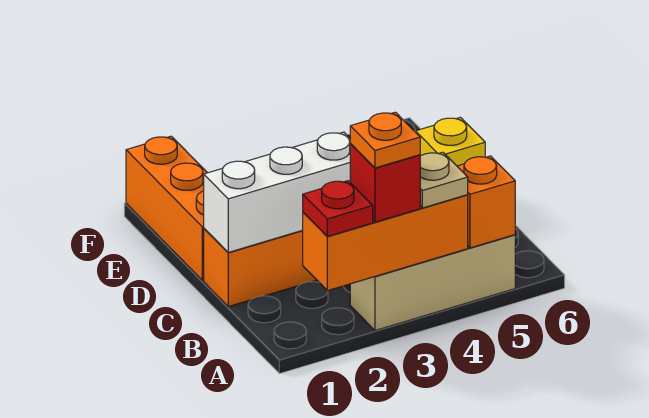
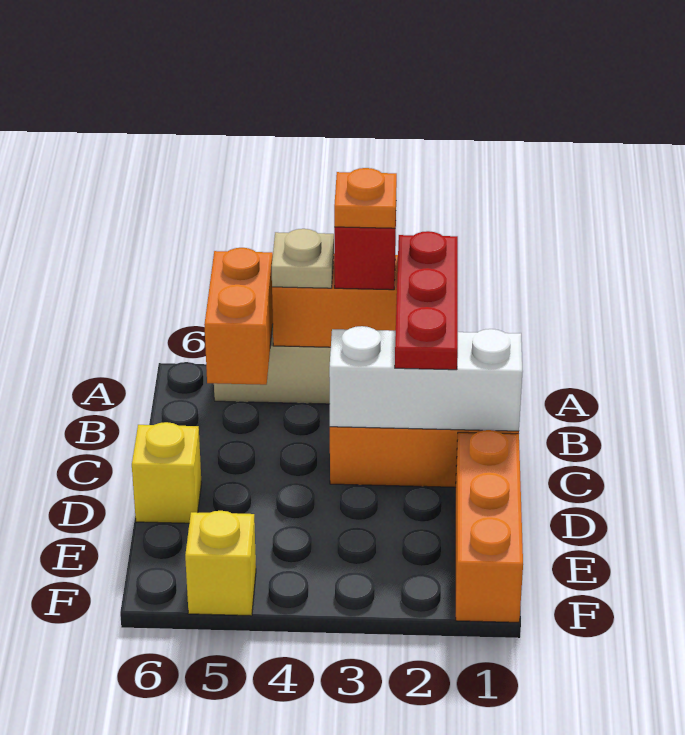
red 1x1 plate [303,181,373,236] -> red 1x3 plate [395,231,458,370]
orange 1x1 brick [457,156,515,248] -> orange 1x2 brick [204,248,273,385]
none -> yellow 1x1 brick [185,511,256,616]

